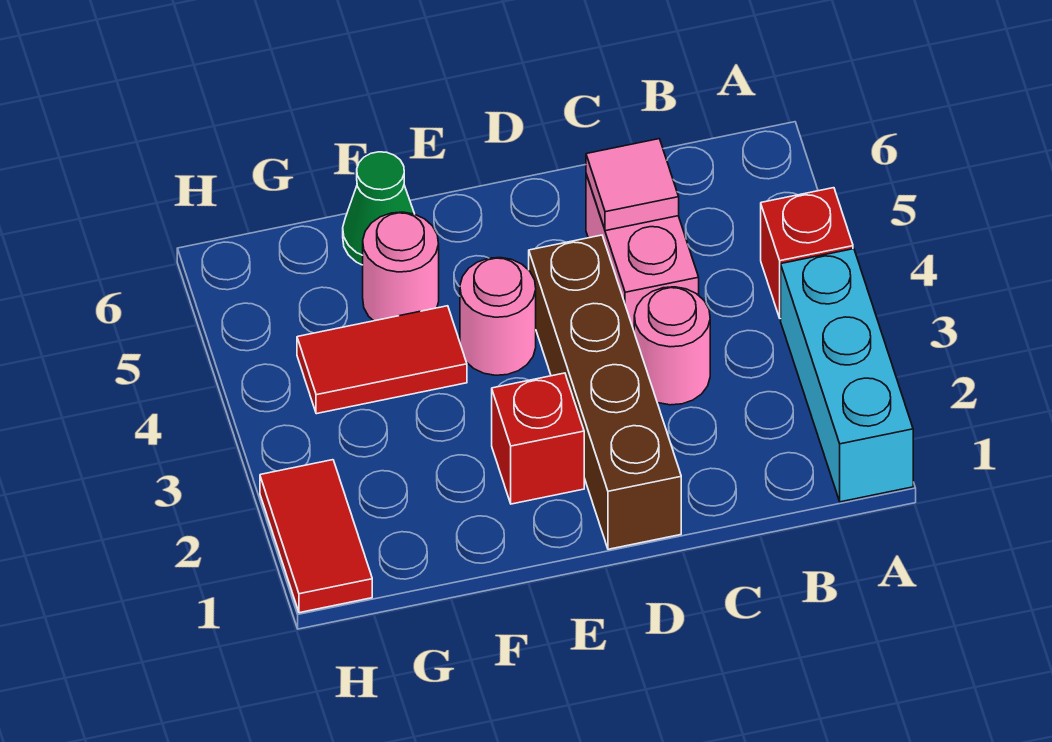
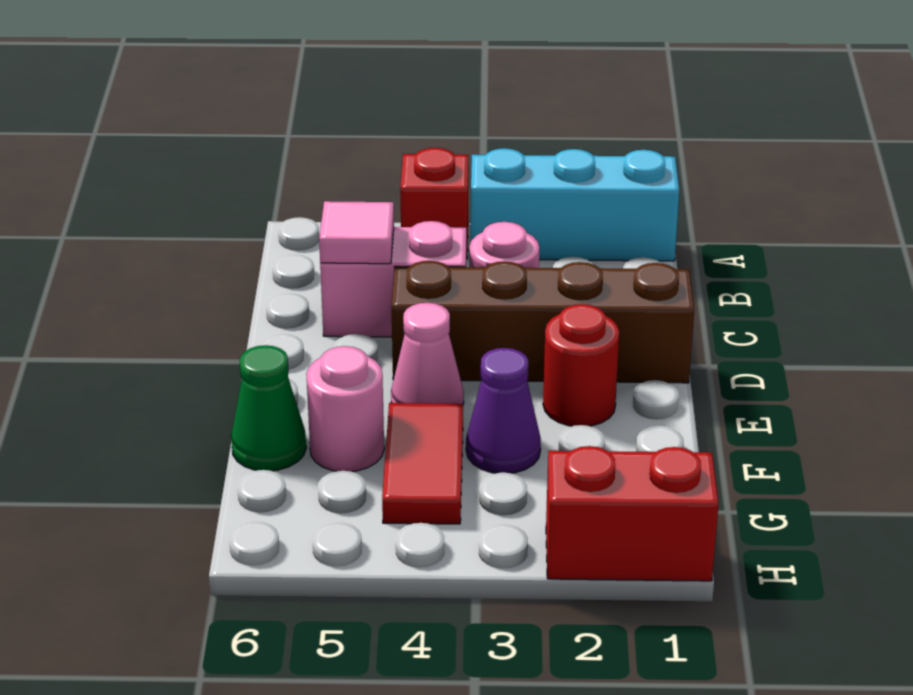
red 1x1 brick [492,373,584,504] -> red 1x1 round brick [543,304,619,426]
pink 1x1 round brick [460,258,536,375] -> pink 1x1 cone [391,303,464,404]
none -> purple 1x1 cone [466,348,541,473]
red 1x2 tile [260,460,372,613] -> red 1x2 brick [546,446,719,581]

